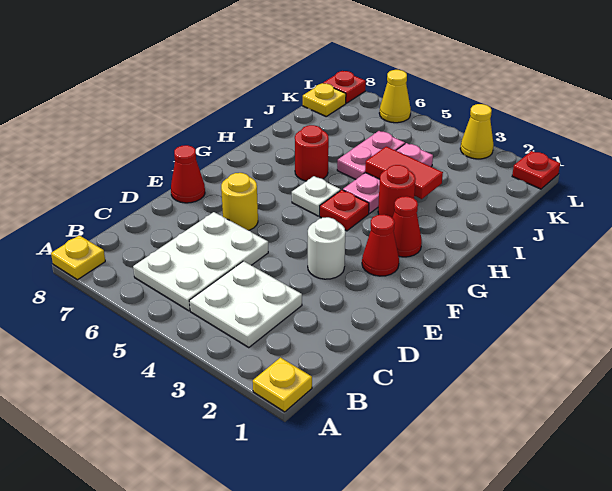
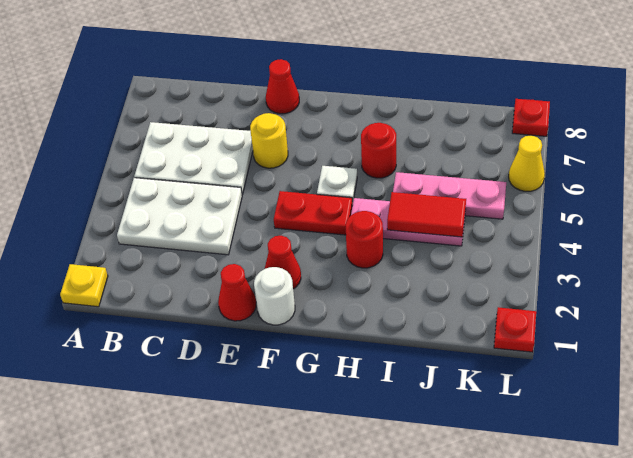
yellow 1x1 plate [51,235,105,280] -> none
white 2x2 plate [189,261,302,348] -> white 2x3 plate [117,178,242,255]
white 1x1 round brick [308,217,345,279] -> white 1x1 round brick moved to [254,267,295,325]
red 1x1 cone [393,196,422,257] -> red 1x1 cone moved to [218,264,256,321]
red 1x1 plate [320,190,369,231] -> red 1x2 plate [274,191,352,235]
red 1x2 tile [365,146,443,199] -> red 1x2 tile turned to [387,192,466,237]
pink 1x2 plate [337,131,405,180] -> pink 1x3 plate [393,172,506,219]
yellow 1x1 plate [303,83,346,116] -> none
yellow 1x1 cone [460,104,494,159] -> none

